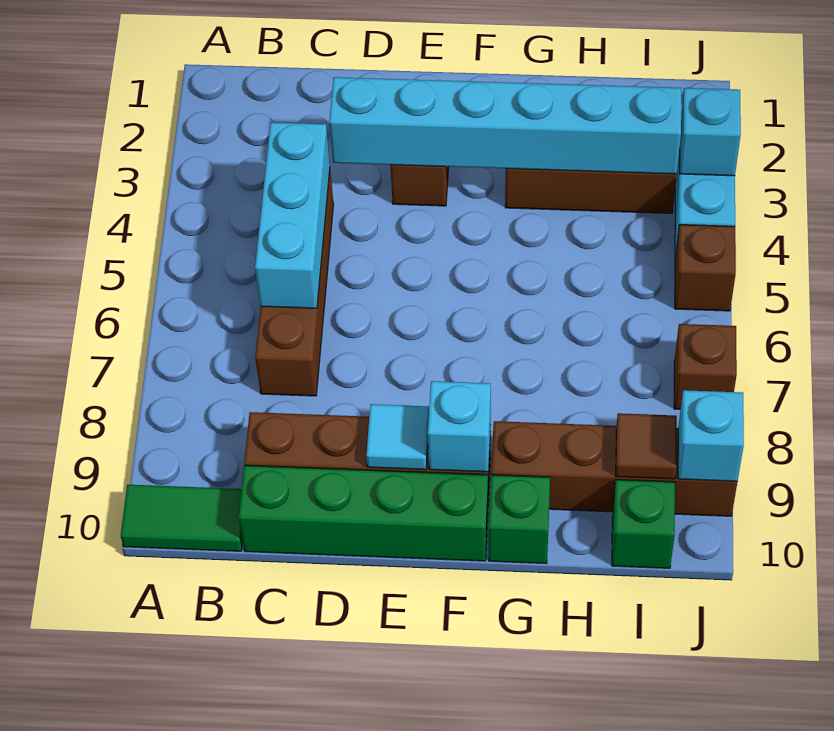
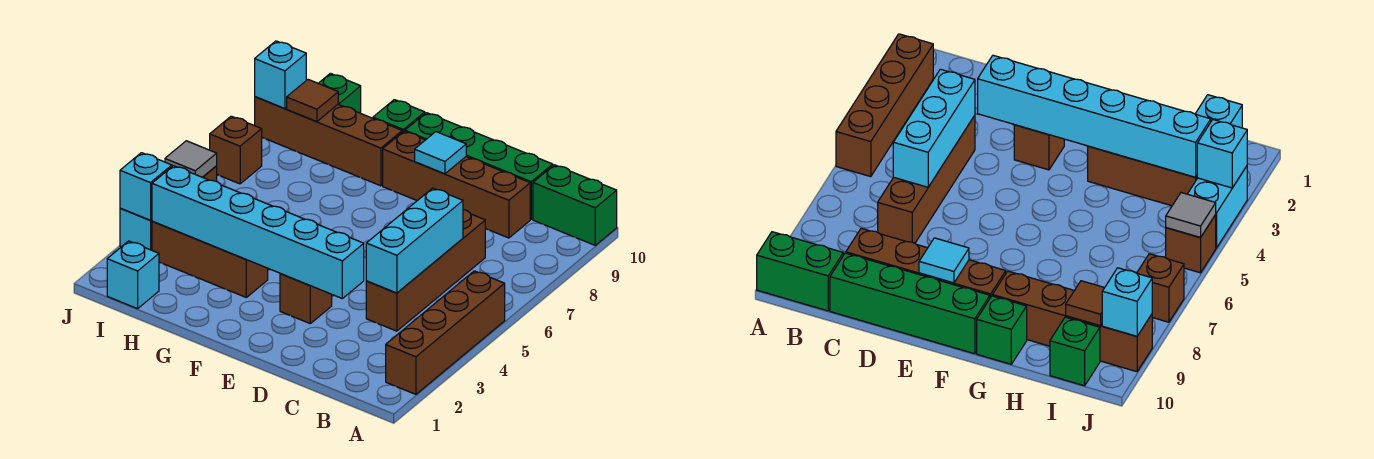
none -> brown 1x4 brick [386,271,505,394]
green 1x2 tile [121,485,243,551] -> green 1x2 brick [533,165,617,245]
cyan 1x1 brick [428,381,491,472] -> cyan 1x1 brick moved to [107,241,159,309]
none -> grey 1x1 tile [165,141,217,177]

